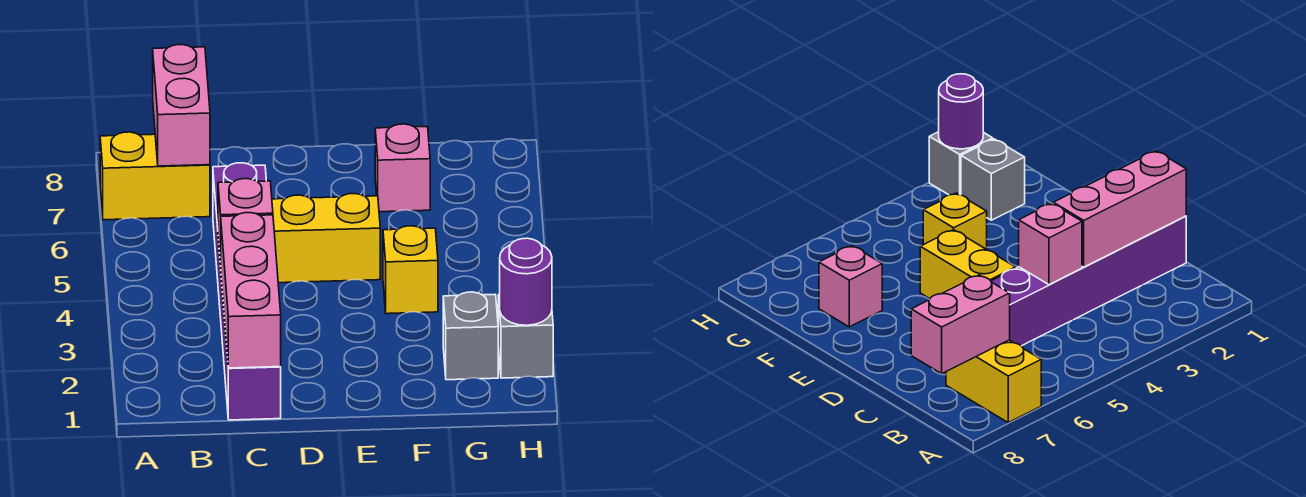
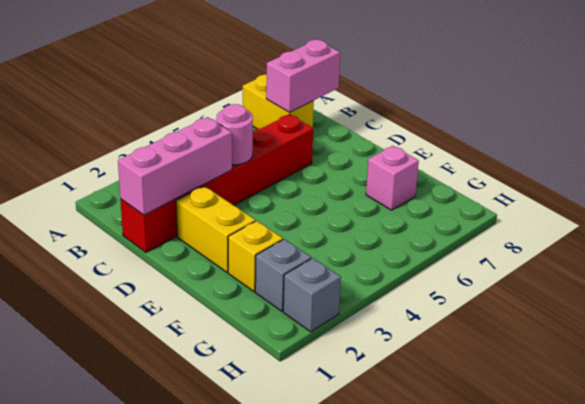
purple 1x6 brick [213,163,281,420] -> red 1x6 brick [120,114,313,252]
pink 1x1 brick [218,179,273,265] -> pink 1x1 round brick [216,104,253,165]
yellow 1x2 brick [272,194,380,283] -> yellow 1x2 brick moved to [176,186,255,272]
yellow 1x1 brick [383,226,438,314] -> yellow 1x1 brick moved to [228,221,283,292]
purple 1x1 round brick [500,238,552,325] -> none

